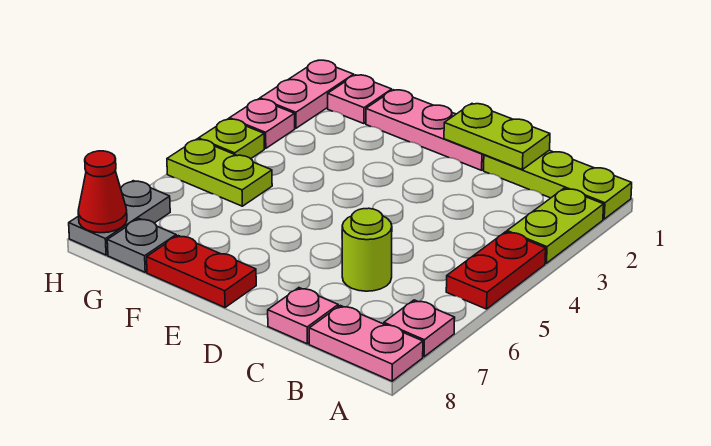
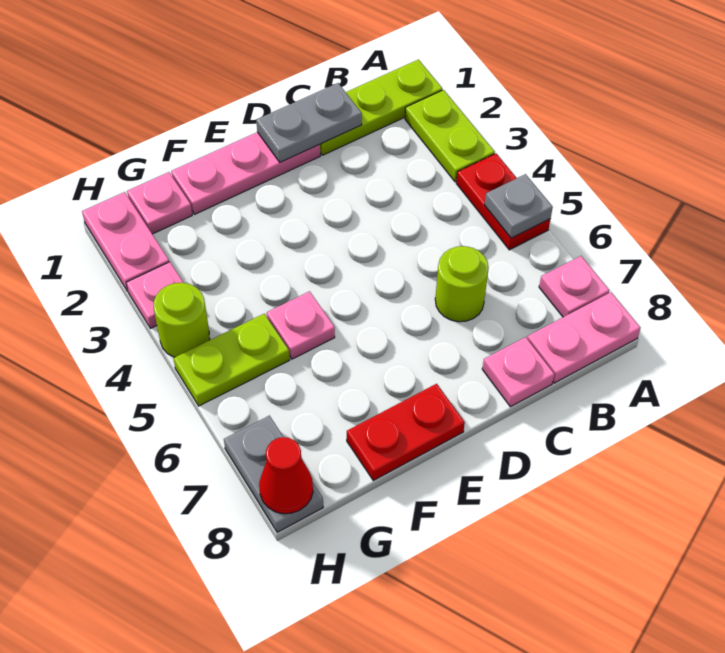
lime 1x2 plate [444,104,550,169] -> grey 1x2 plate [256,83,362,162]
none -> pink 1x1 plate [267,291,335,359]
grey 1x1 plate [107,219,176,272] -> grey 1x1 plate moved to [485,174,553,238]
lime 1x1 plate [198,119,264,159] -> lime 1x1 round brick [154,283,210,357]

